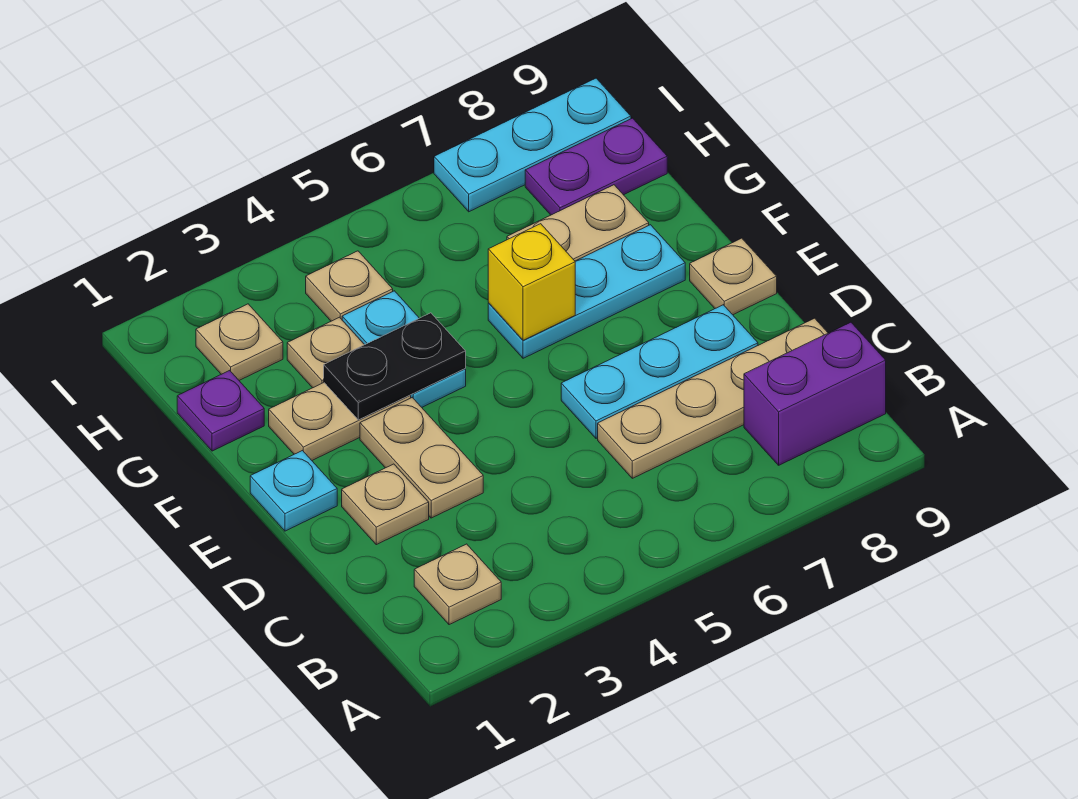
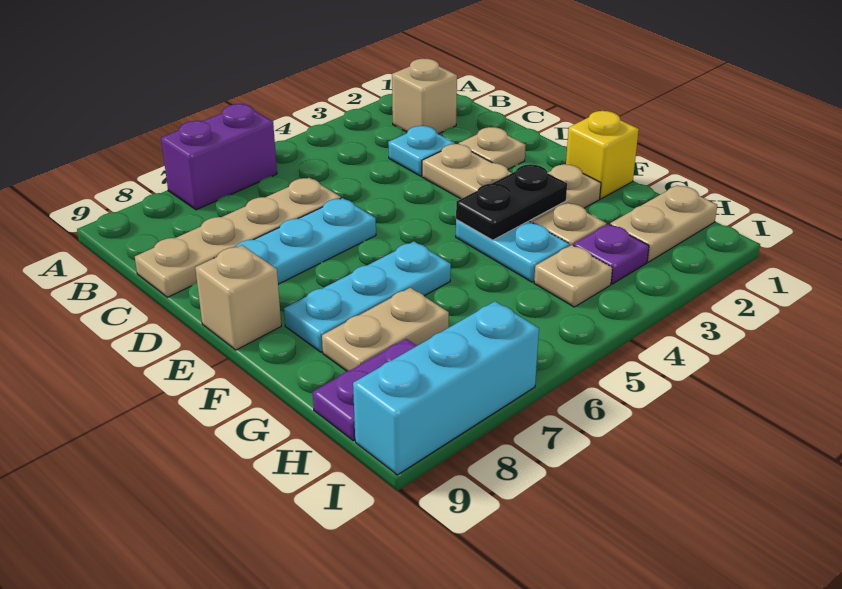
tan 1x1 plate [414,544,501,625] -> tan 1x1 brick [392,59,457,134]
purple 1x2 brick [744,322,886,465] -> purple 1x2 brick moved to [161,104,277,210]
cyan 1x1 plate [250,451,337,531] -> cyan 1x1 plate moved to [388,126,455,176]
tan 1x1 plate [690,238,777,315] -> tan 1x1 brick [195,245,281,350]
yellow 1x1 brick [488,224,575,340] -> yellow 1x1 brick moved to [566,111,639,199]
purple 1x1 plate [177,370,264,451] -> purple 1x1 plate moved to [573,224,649,284]
tan 1x1 plate [196,304,283,380] -> tan 1x2 plate [610,185,717,262]
cyan 1x3 plate [434,78,631,212] -> cyan 1x3 brick [353,301,539,475]

